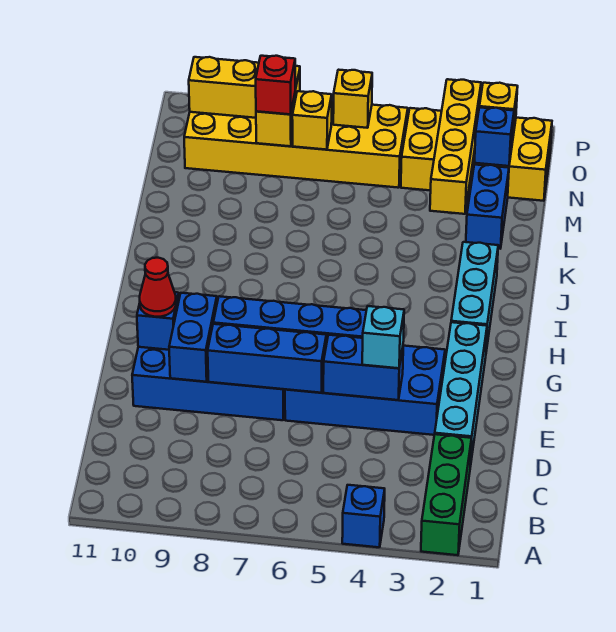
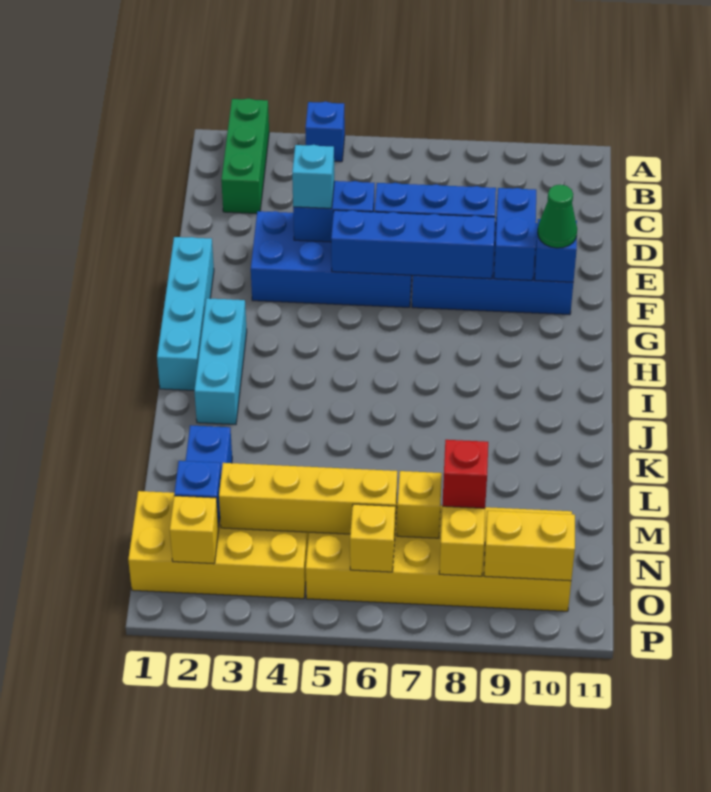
cyan 1x4 brick [435,322,487,466] -> cyan 1x4 brick moved to [157,237,214,390]
red 1x1 cone [140,258,176,317] -> green 1x1 cone [538,185,577,248]
yellow 1x4 brick [430,79,481,214] -> yellow 1x4 brick turned to [219,463,397,534]

